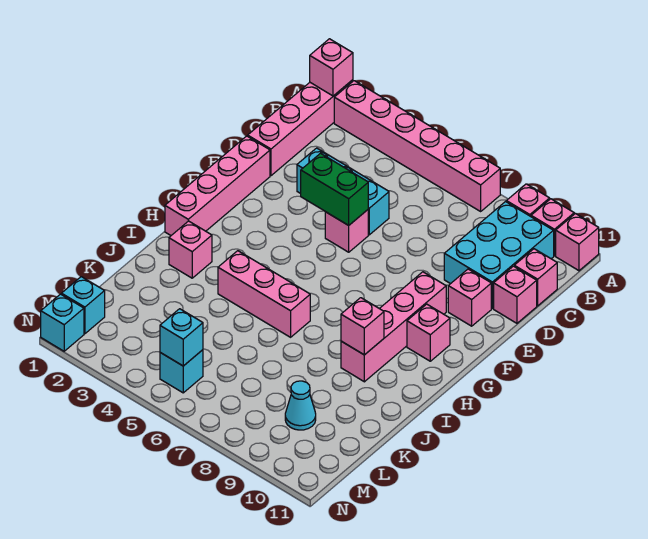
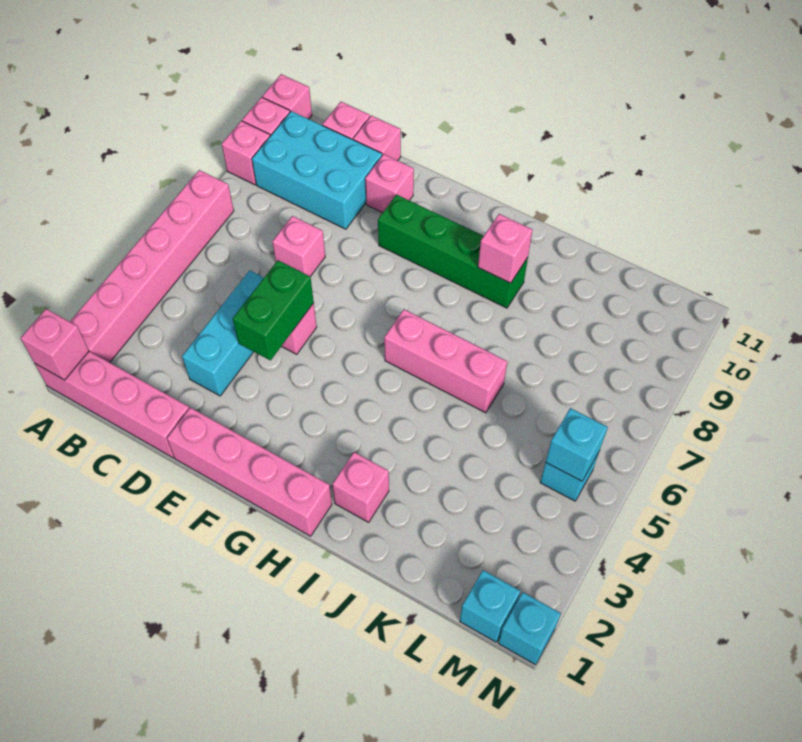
pink 1x4 brick [341,272,446,382] -> green 1x4 brick [378,195,528,308]
pink 1x1 brick [407,304,450,361] -> pink 1x1 brick moved to [272,216,325,277]
pink 1x3 brick [218,251,310,337] -> pink 1x3 brick turned to [384,309,507,413]
cyan 1x1 cone [285,381,316,430] -> none

